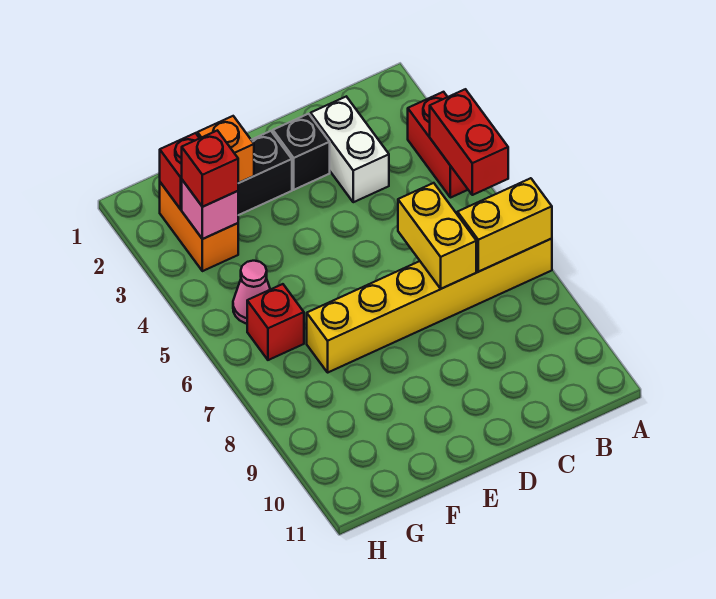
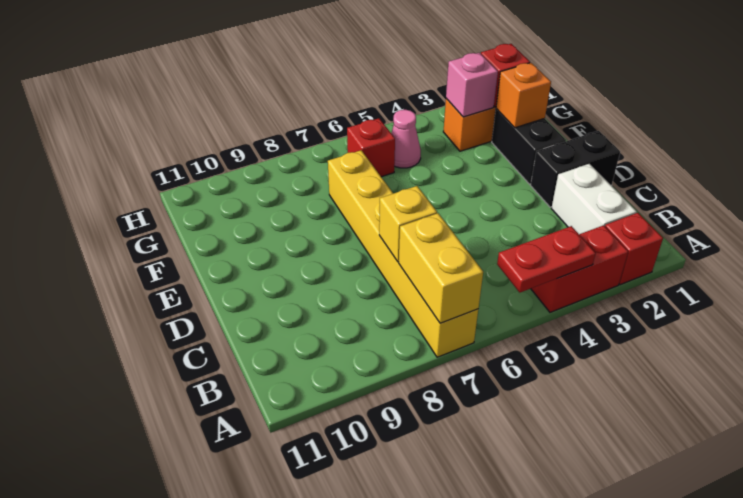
red 1x2 brick [430,89,508,195] -> red 1x2 plate [497,226,596,292]
white 1x2 brick [311,97,389,202] -> white 1x2 brick turned to [551,164,637,234]
yellow 1x2 brick [398,183,476,289] -> yellow 1x1 brick [379,186,437,262]
black 1x1 brick [273,114,330,190] -> black 1x2 brick [530,131,620,207]
red 1x1 brick [182,130,238,207] -> red 1x1 brick moved to [605,213,663,285]

